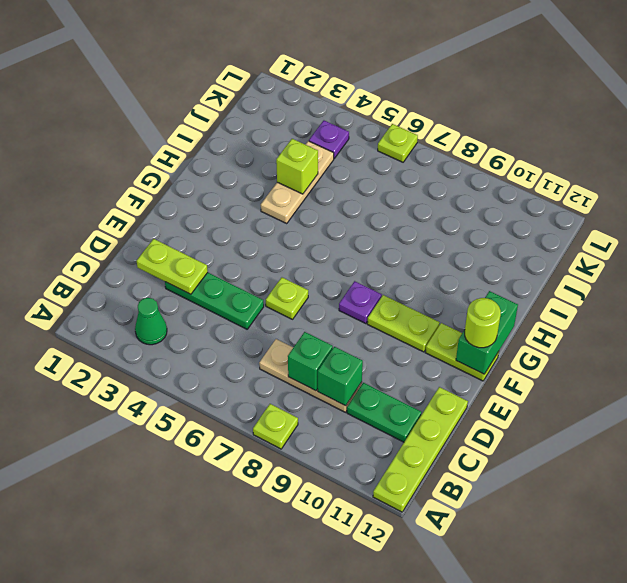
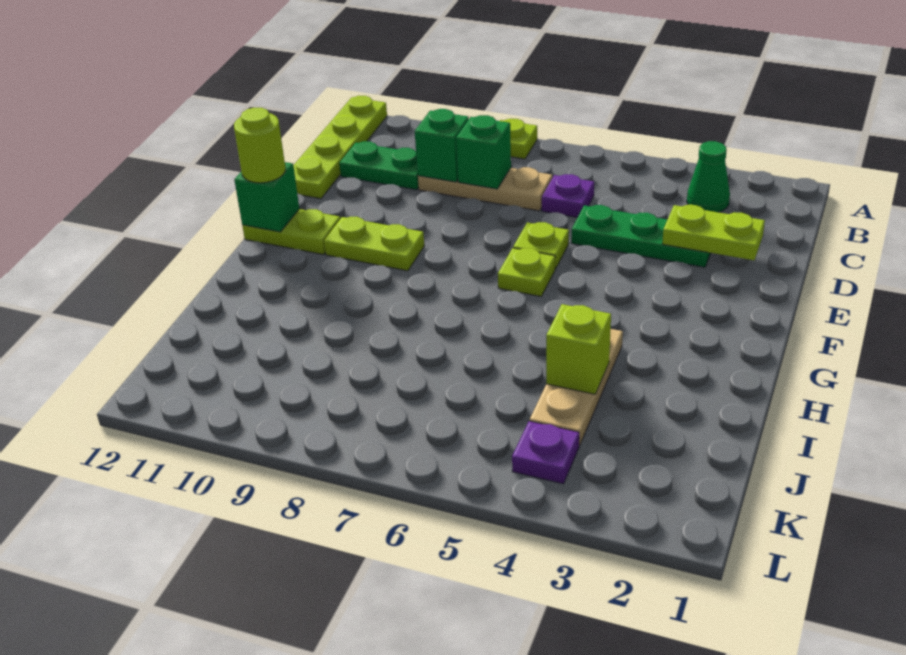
purple 1x1 plate [339,281,382,324] -> purple 1x1 plate moved to [542,174,594,217]
green 1x2 brick [456,291,518,374] -> green 1x1 brick [234,162,299,232]
lime 1x1 plate [378,124,418,162] -> lime 1x1 plate moved to [498,248,555,296]

